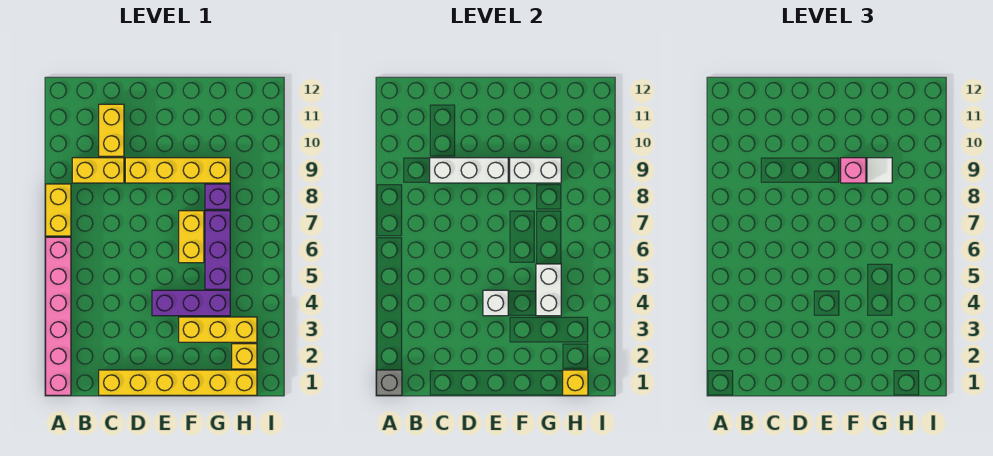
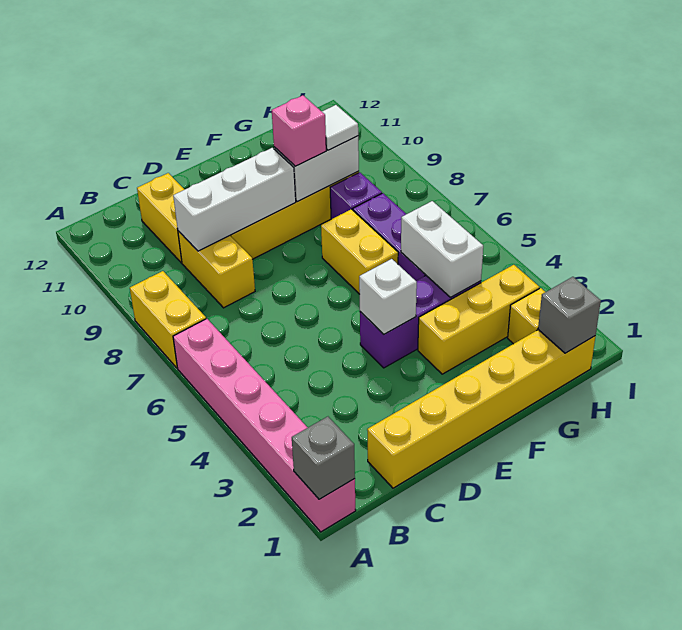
yellow 1x2 brick [72,158,124,183] -> yellow 1x2 brick turned to [178,231,255,308]
yellow 1x1 brick [563,370,588,395] -> grey 1x1 brick [538,277,601,353]

